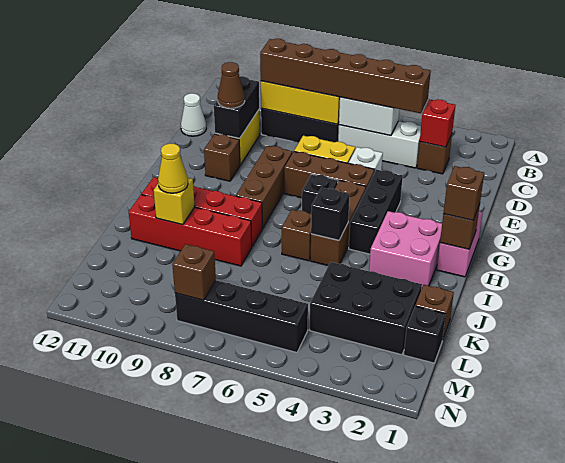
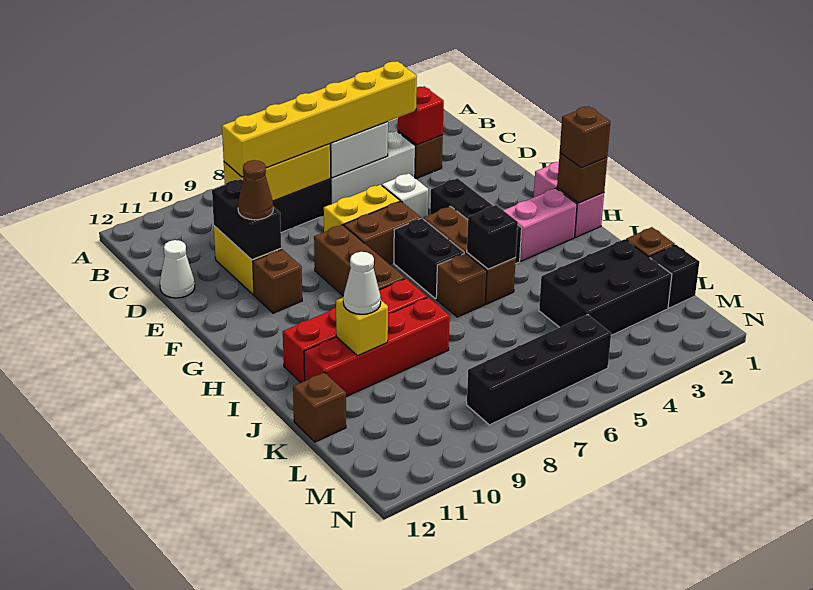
brown 1x6 brick [260,39,431,113] -> yellow 1x6 brick [222,61,417,177]
brown 1x3 brick [284,152,375,198] -> brown 1x2 brick [344,201,421,264]
black 1x1 brick [302,174,338,214] -> black 1x2 brick [394,218,464,299]
pink 2x2 brick [369,211,442,287] -> pink 1x2 brick [503,188,577,261]
yellow 1x1 cone [158,143,188,193] -> white 1x1 cone [343,252,381,314]
brown 1x1 brick [172,244,216,300] -> brown 1x1 brick moved to [293,372,346,442]

